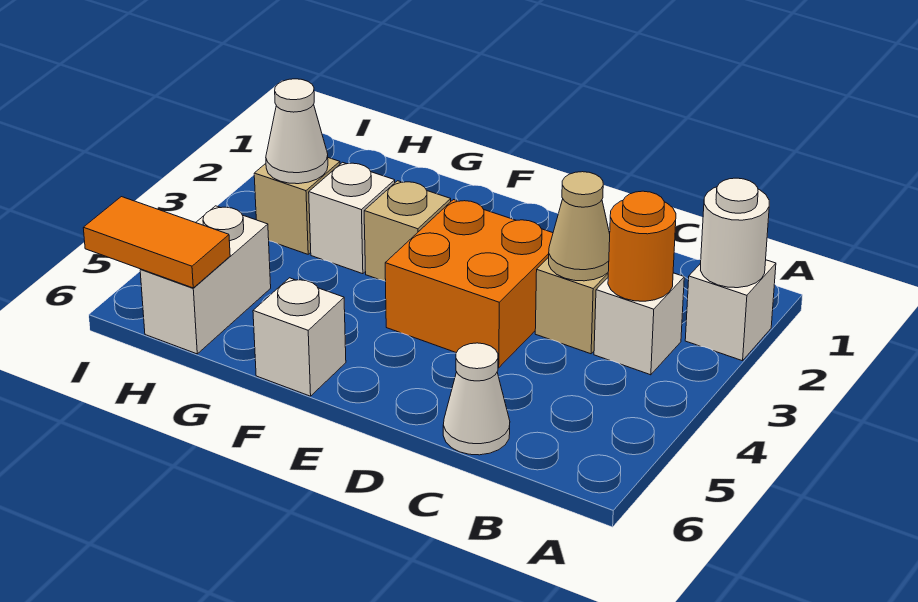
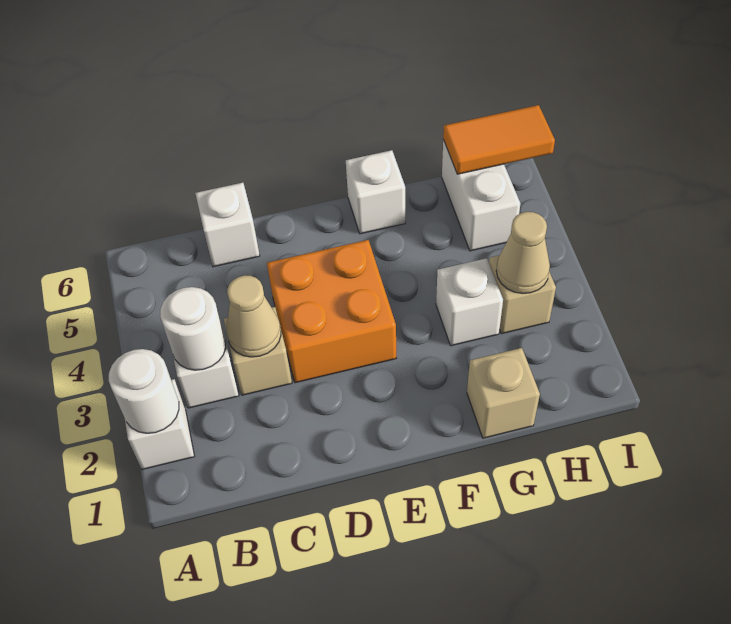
orange 1x1 round brick [608,191,676,301] -> white 1x1 round brick [160,287,226,370]
white 1x1 cone [443,343,510,455] -> white 1x1 brick [195,183,260,267]
tan 1x1 brick [364,181,451,281] -> tan 1x1 brick moved to [467,348,540,438]
white 1x1 cone [266,79,328,184] -> tan 1x1 cone [496,212,550,293]

